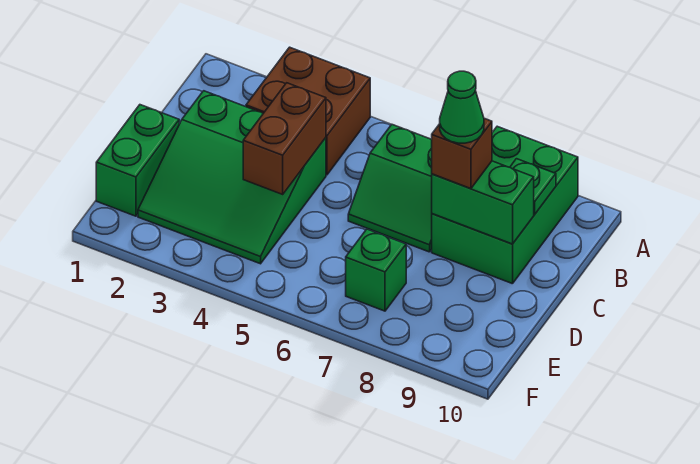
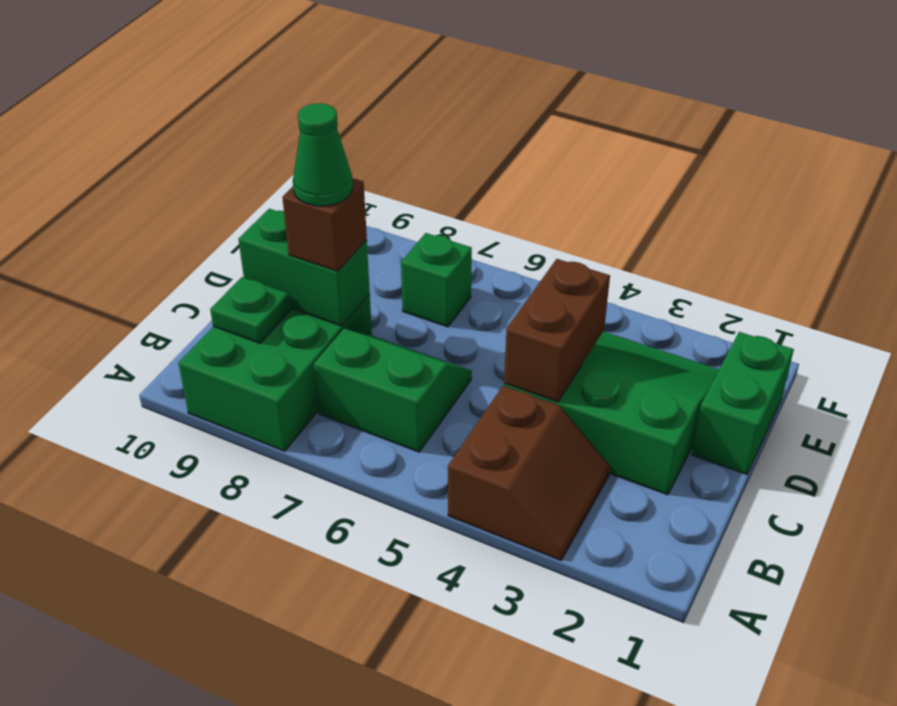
brown 2x2 brick [246,47,370,175] -> brown 2x2 slope [448,386,610,560]

